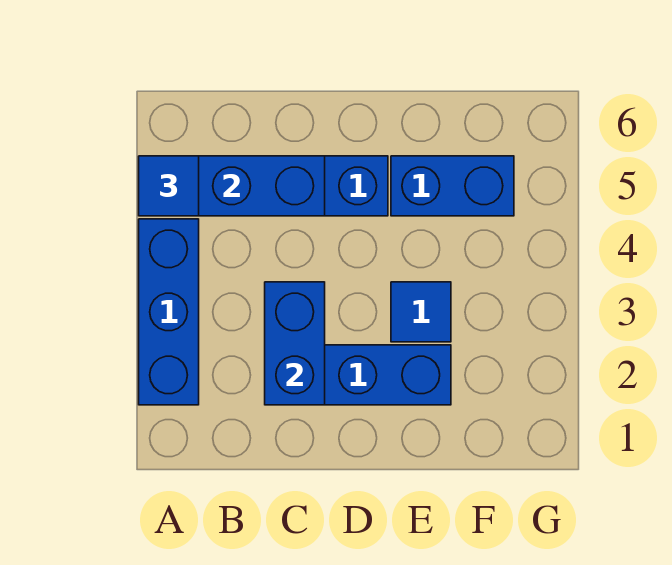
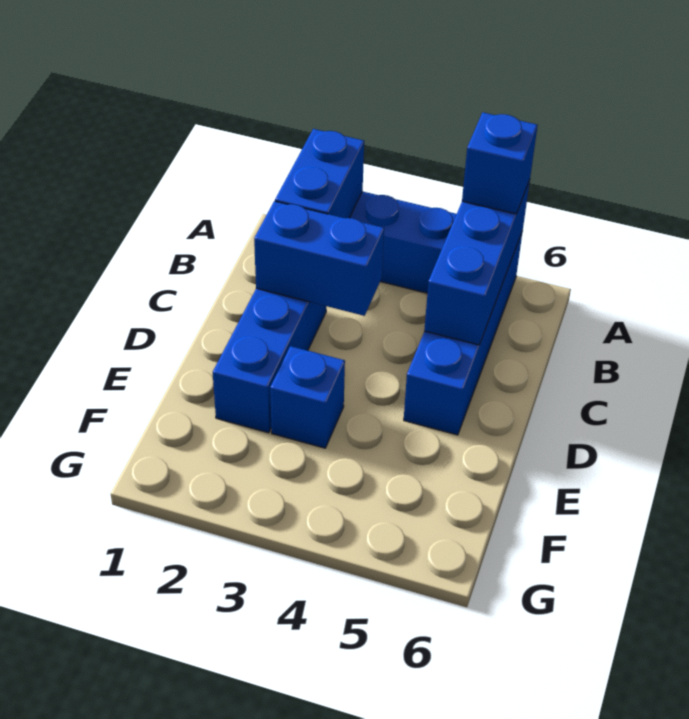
blue 1x1 tile [139,156,199,216] -> blue 1x1 brick [462,113,538,214]
blue 1x1 tile [391,282,451,342] -> blue 1x1 brick [270,346,345,448]
blue 1x2 brick [391,156,514,216] -> blue 1x2 brick moved to [275,129,364,218]

